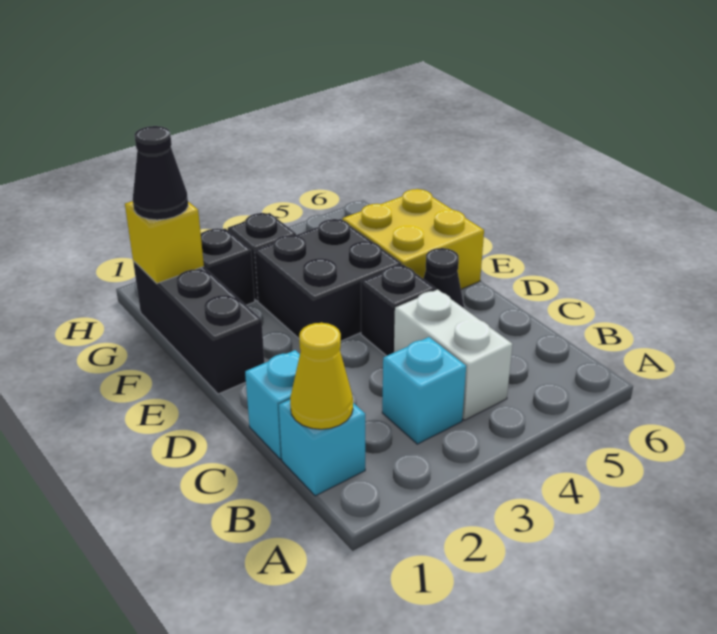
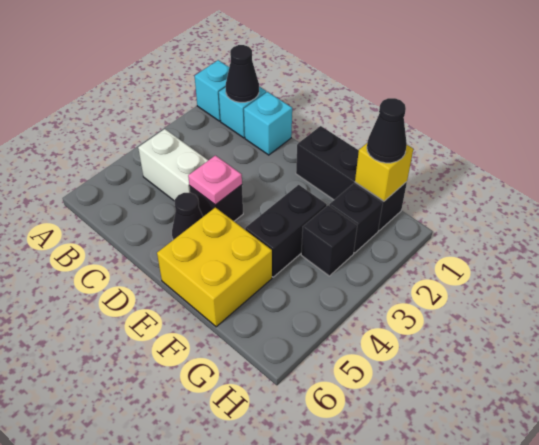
yellow 1x1 cone [290,323,353,429] -> black 1x1 cone [226,45,259,102]
cyan 1x1 brick [382,337,466,444] -> cyan 1x1 brick moved to [195,60,229,121]
none -> pink 1x1 plate [188,155,242,205]
black 2x2 brick [255,219,402,341] -> black 1x2 brick [245,185,327,277]

